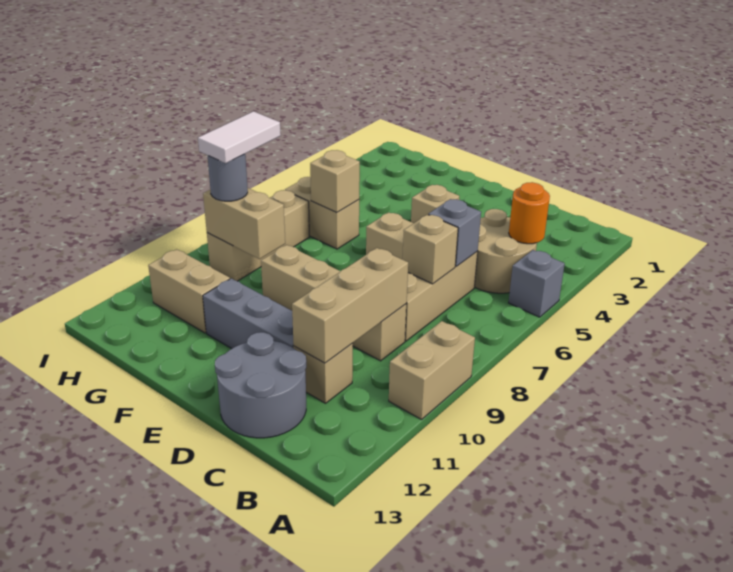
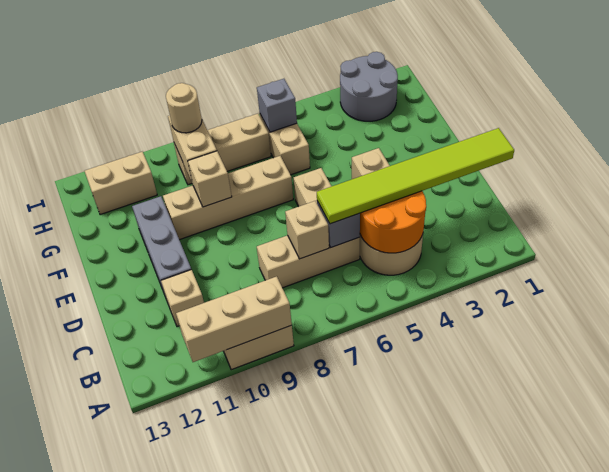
grey 1x1 brick [509,250,565,317] -> grey 1x1 brick moved to [257,79,297,132]
orange 1x1 round brick [509,182,550,244] -> orange 2x2 round brick [360,191,426,253]
none -> lime 1x6 tile [317,128,514,224]
tan 1x4 brick [261,245,406,361] -> tan 1x4 brick turned to [163,156,293,240]
tan 1x3 brick [292,248,408,363] -> tan 1x3 brick moved to [176,276,292,362]
grey 2x2 round brick [215,332,306,438] -> grey 2x2 round brick moved to [340,52,398,121]
tan 1x1 brick [310,150,360,213] -> tan 1x1 brick moved to [188,151,232,207]
tan 1x2 brick [148,249,230,333] -> tan 1x2 brick turned to [84,152,157,215]
white 1x2 tile [198,111,281,163] -> none
grey 1x1 round brick [208,154,248,201] -> tan 1x1 round brick [166,83,202,133]

